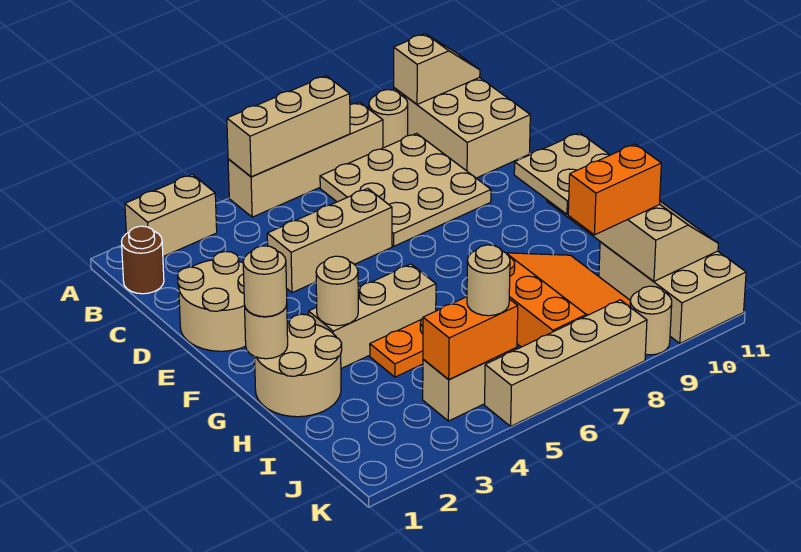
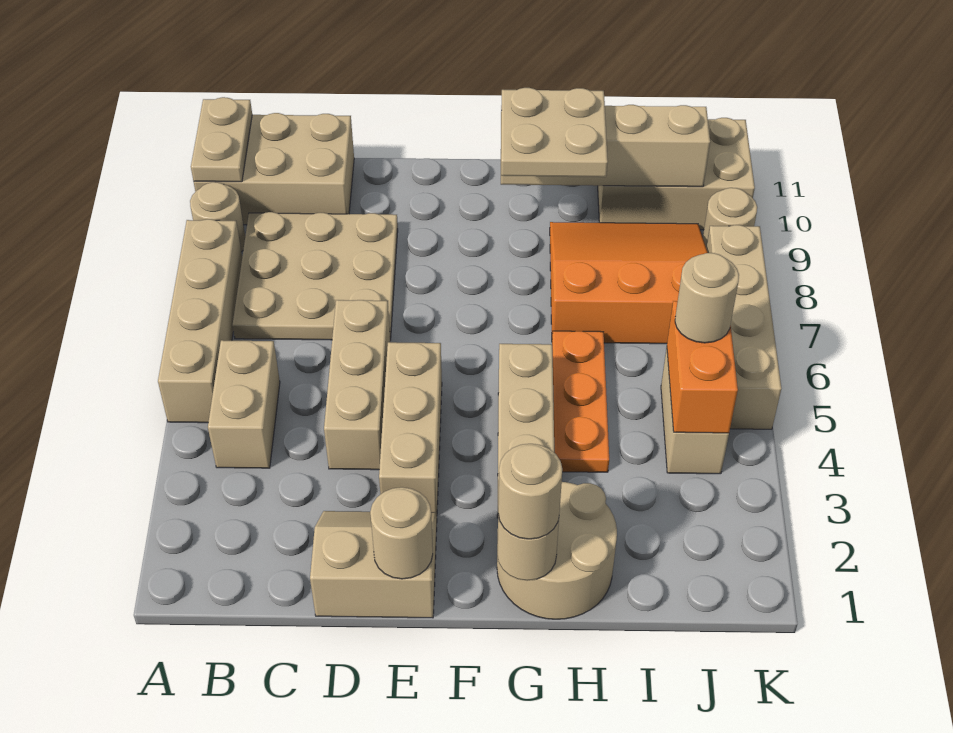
tan 1x2 brick [125,174,217,257] -> tan 1x2 brick moved to [208,340,280,468]
tan 1x3 brick [227,76,350,177] -> tan 1x3 brick moved to [379,342,442,513]
tan 1x2 slope [394,34,480,104] -> tan 1x2 plate [191,97,252,182]
brown 1x1 round brick [122,226,164,294] -> none
tan 2x2 round brick [178,252,246,351] -> tan 2x2 slope [310,511,437,618]
tan 1x1 round brick [316,256,358,326] -> tan 1x1 round brick moved to [370,487,433,579]
orange 1x2 brick [568,144,661,235] -> none

